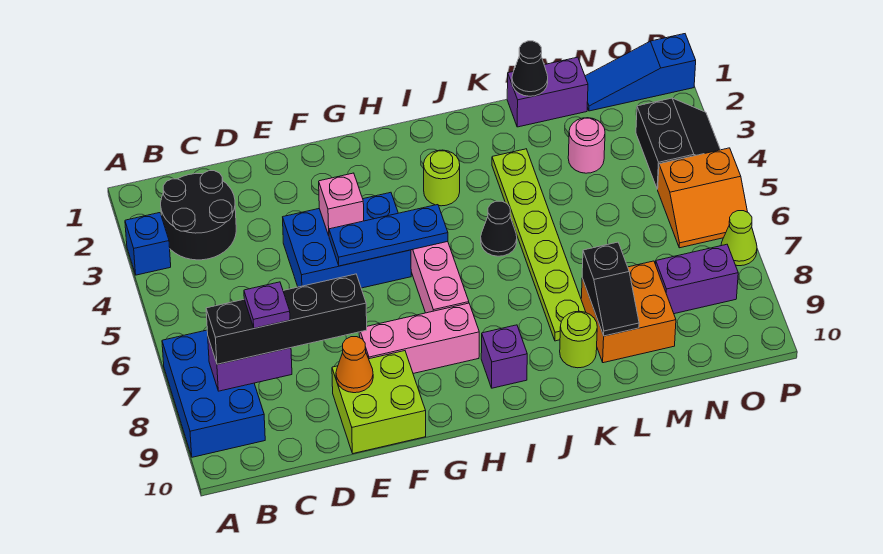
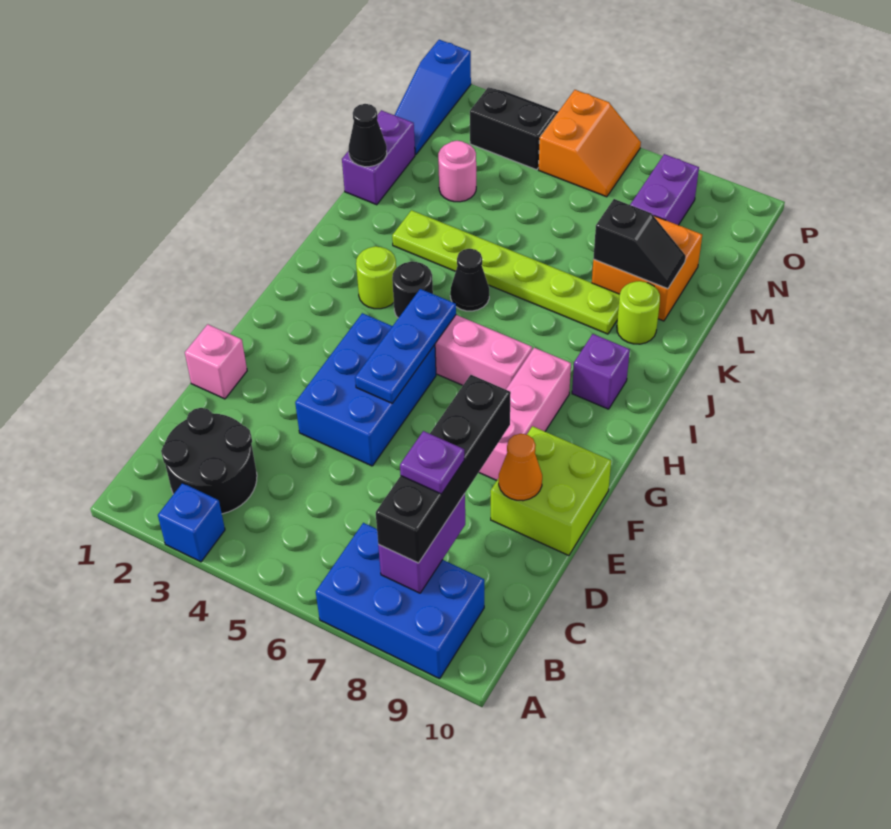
pink 1x1 brick [319,173,364,235] -> pink 1x1 brick moved to [185,324,247,399]
none -> black 1x1 round brick [392,261,433,318]
lime 1x1 cone [721,211,757,266] -> none

